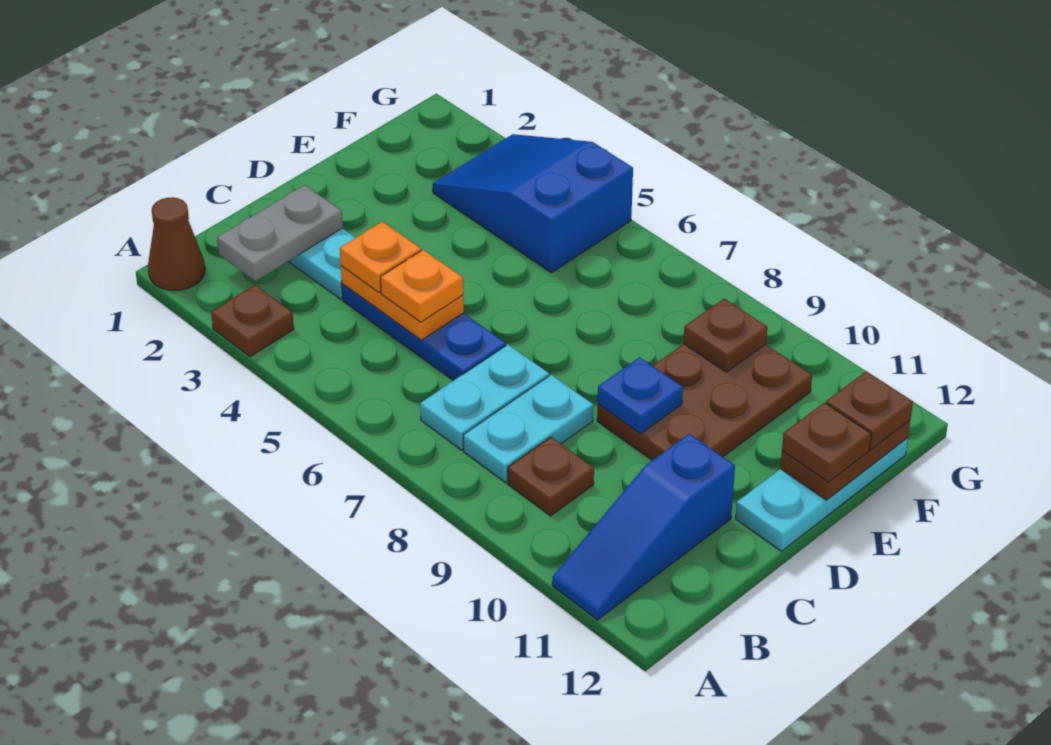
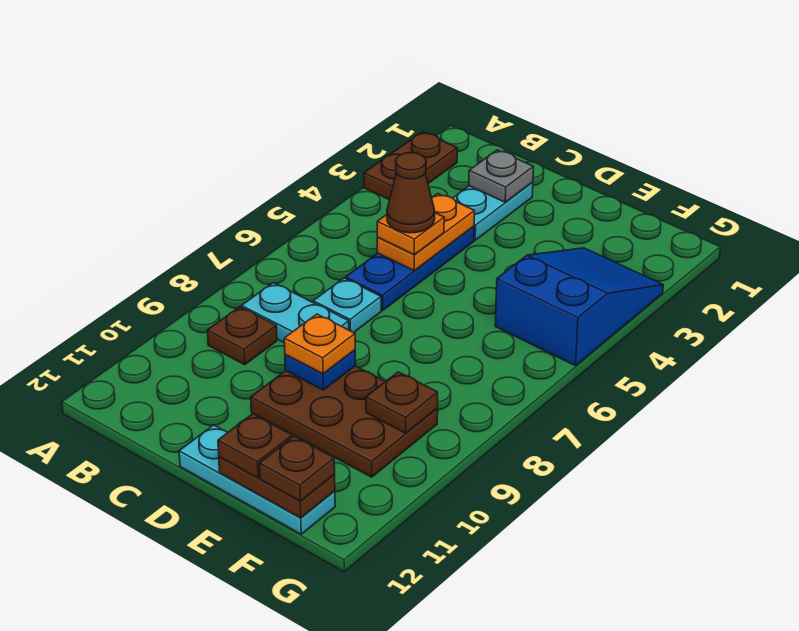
brown 1x1 cone [148,197,205,290] -> brown 1x1 cone moved to [387,153,435,233]
brown 1x1 plate [211,285,294,357] -> brown 1x2 plate [364,132,457,200]
blue 1x3 slope [552,434,735,620] -> none
grey 1x2 plate [217,185,343,281] -> grey 1x1 plate [469,150,533,202]
cyan 1x2 plate [420,345,549,450] -> cyan 1x1 plate [313,278,381,333]
orange 1x1 plate [340,222,421,293] -> orange 1x1 plate moved to [284,314,355,374]

